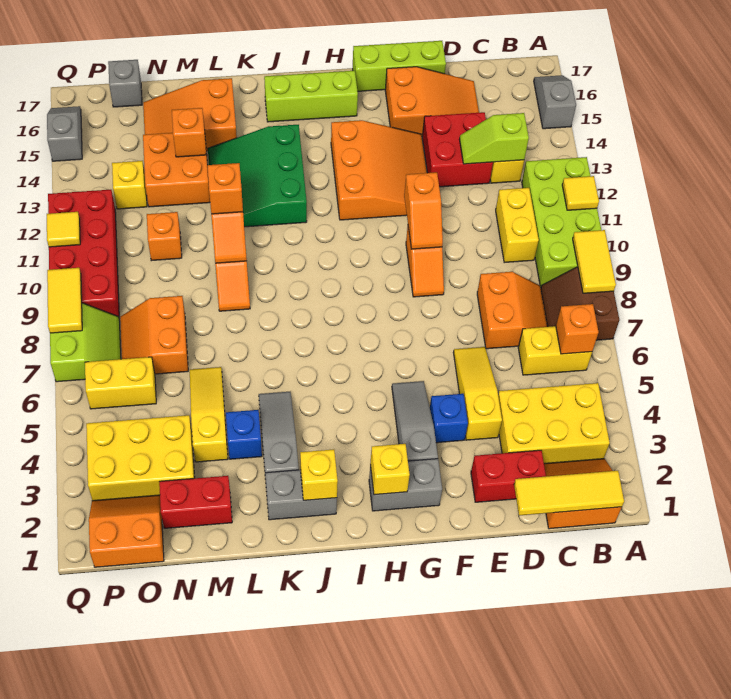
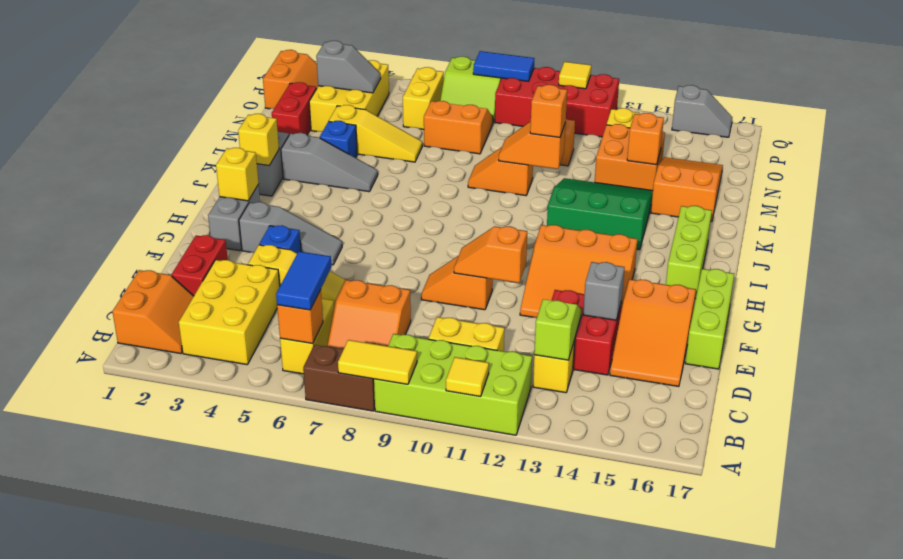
grey 1x2 slope [534,75,576,129] -> grey 1x2 slope moved to [316,41,381,93]
yellow 1x3 tile [514,471,624,516] -> none
none -> blue 1x2 tile [276,252,332,310]
grey 1x1 brick [108,60,142,107] -> grey 1x1 brick moved to [583,262,625,320]
yellow 1x2 tile [47,268,82,333] -> blue 1x2 tile [473,51,534,81]

